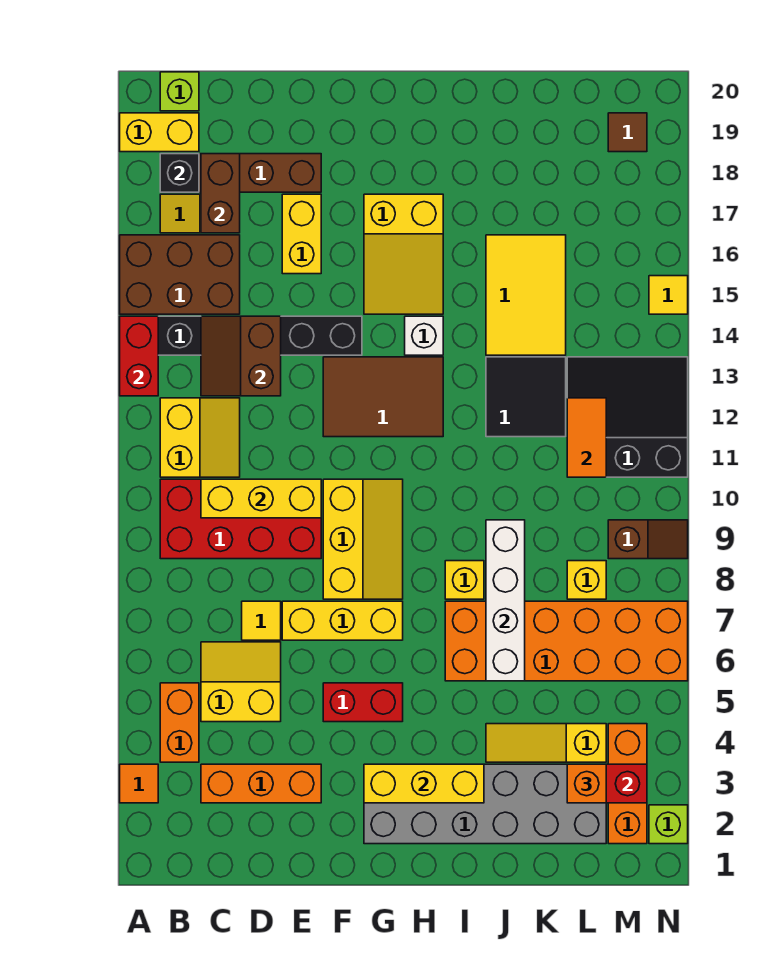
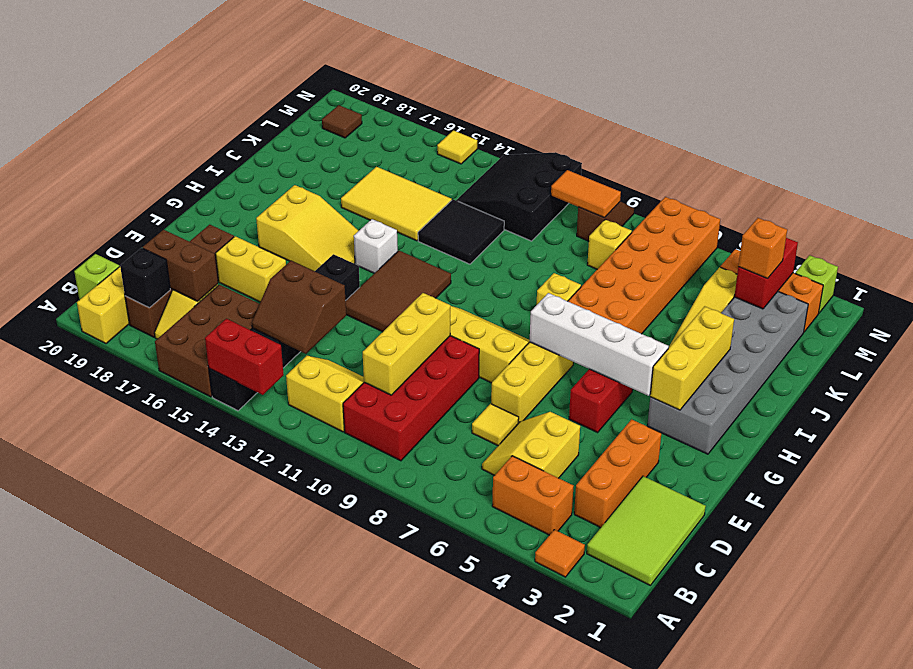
none -> lime 2x3 tile [587,476,706,585]
white 1x4 brick [486,520,525,681] -> white 1x4 brick moved to [530,293,669,396]
orange 1x2 tile [567,398,606,477] -> orange 1x2 tile moved to [551,170,621,218]

